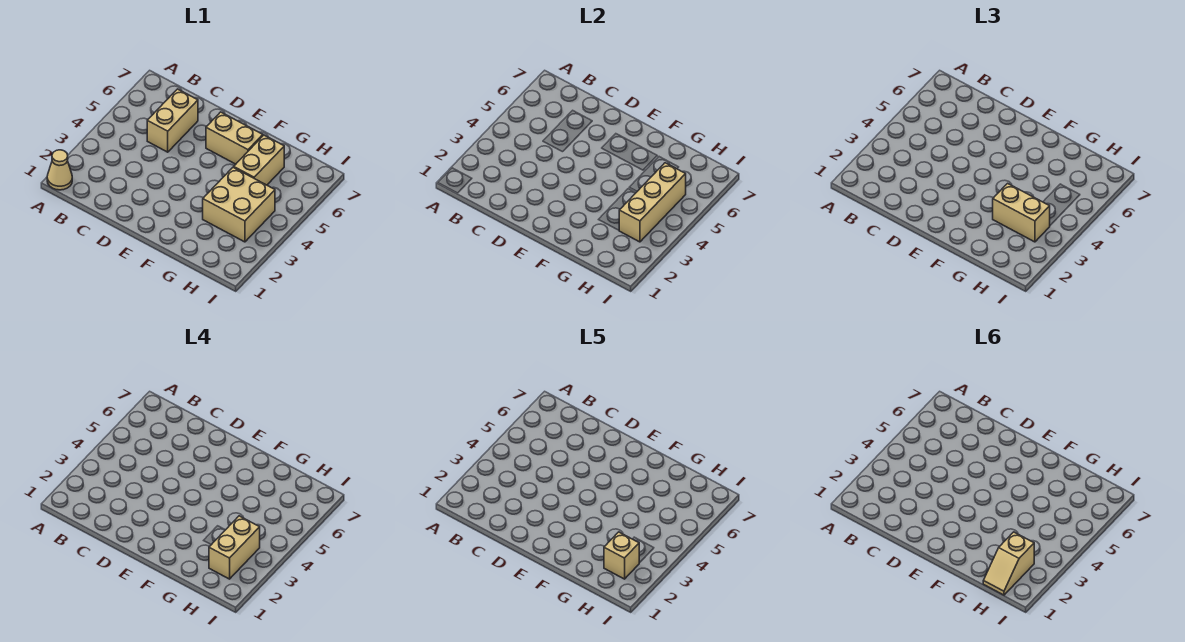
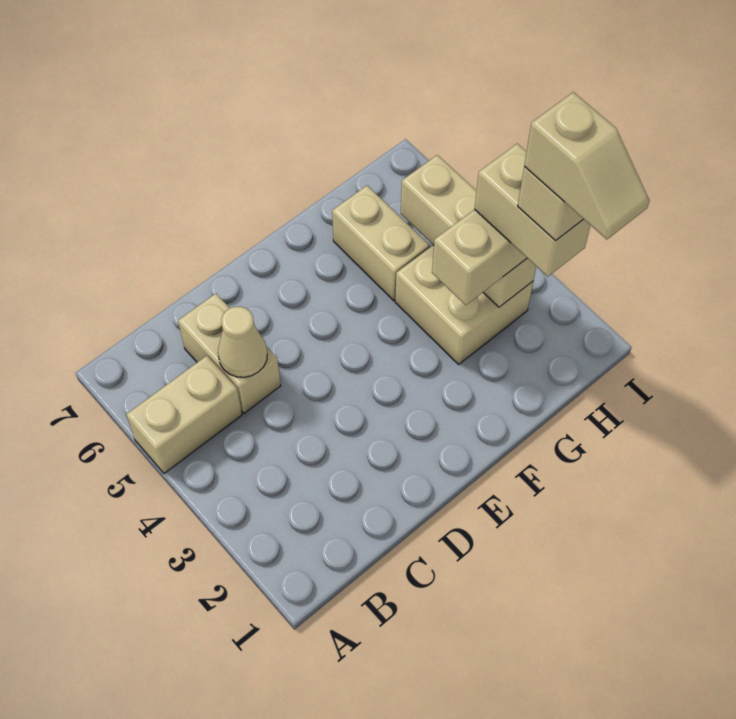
tan 1x1 cone [47,150,72,190] -> tan 1x1 cone moved to [218,307,267,377]
tan 1x2 brick [206,112,263,164] -> tan 1x2 brick moved to [126,356,242,473]

